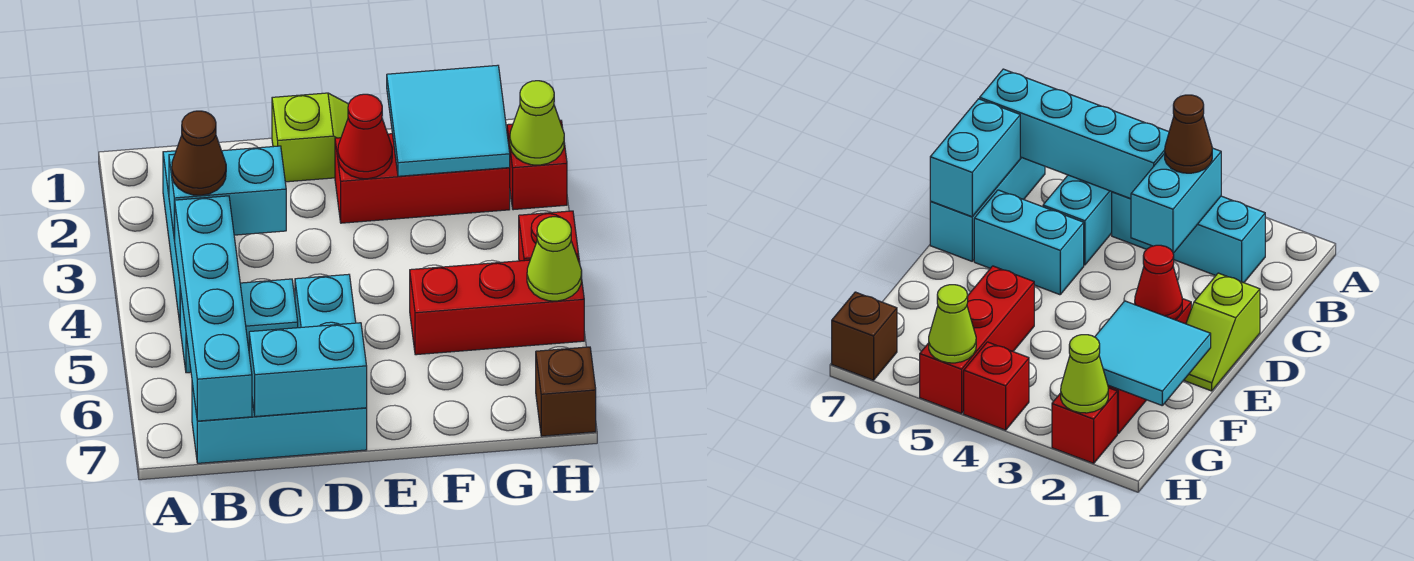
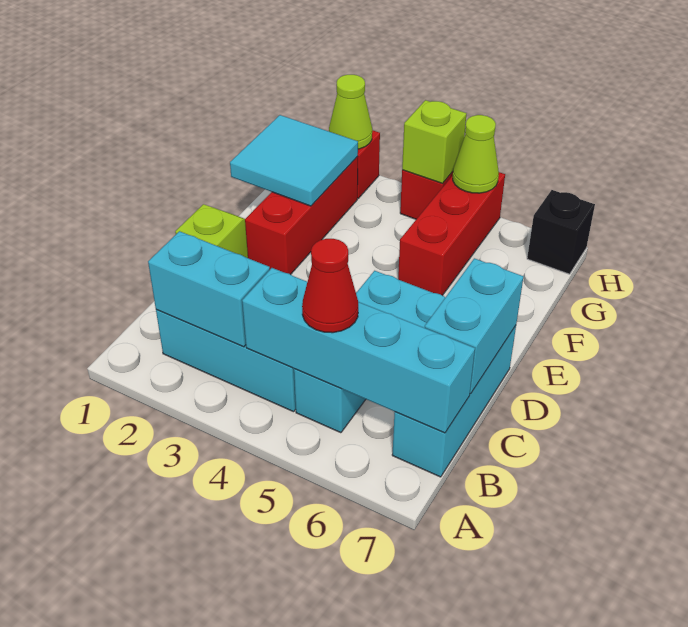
cyan 1x2 brick [169,146,286,240] -> cyan 1x2 brick turned to [148,231,270,347]
brown 1x1 cone [172,111,226,195] -> none
red 1x1 cone [338,94,392,179] -> red 1x1 cone moved to [302,239,358,333]
none -> lime 1x1 brick [402,100,466,183]
brown 1x1 brick [536,347,596,436] -> black 1x1 brick [527,190,595,274]

